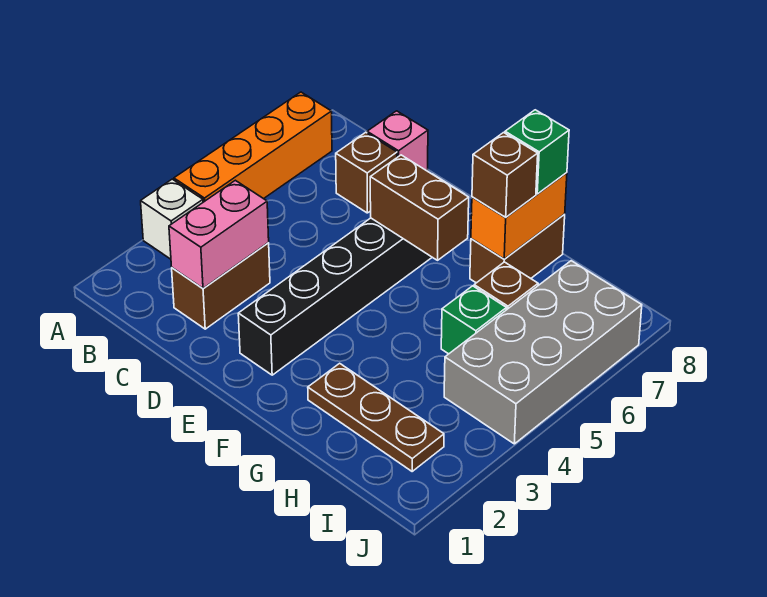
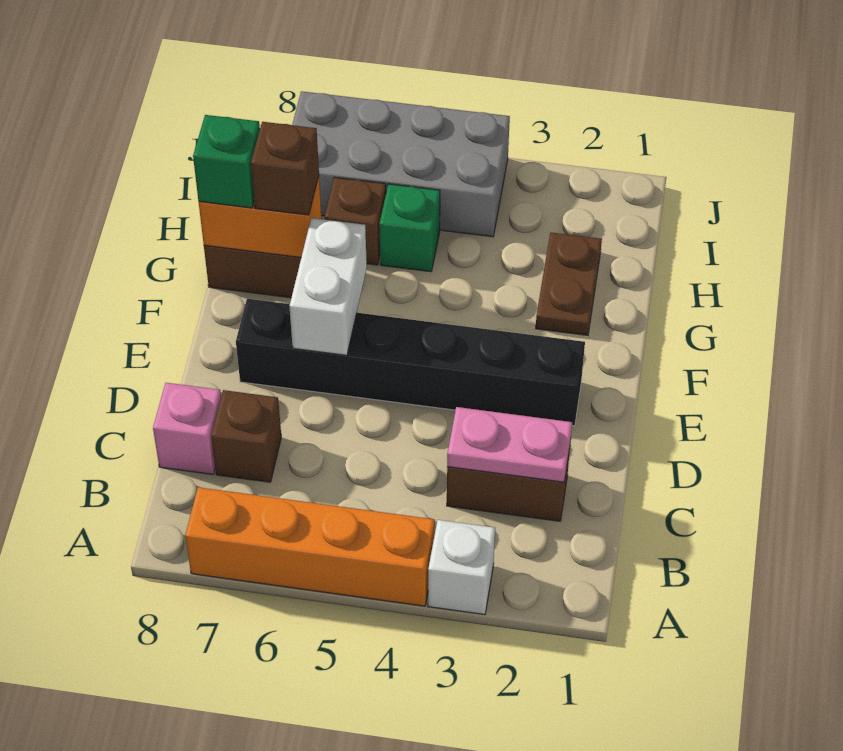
pink 1x2 brick [169,180,269,288] -> pink 1x2 plate [447,407,572,482]
brown 1x2 brick [370,155,469,260] -> white 1x2 brick [289,218,367,355]
brown 1x3 plate [308,363,444,471] -> brown 1x2 plate [536,233,602,335]

